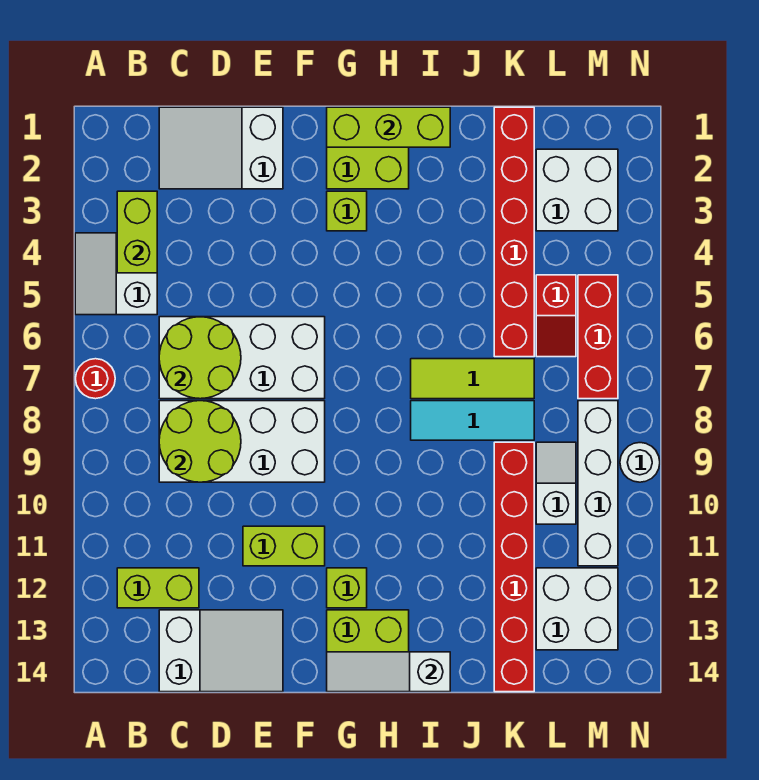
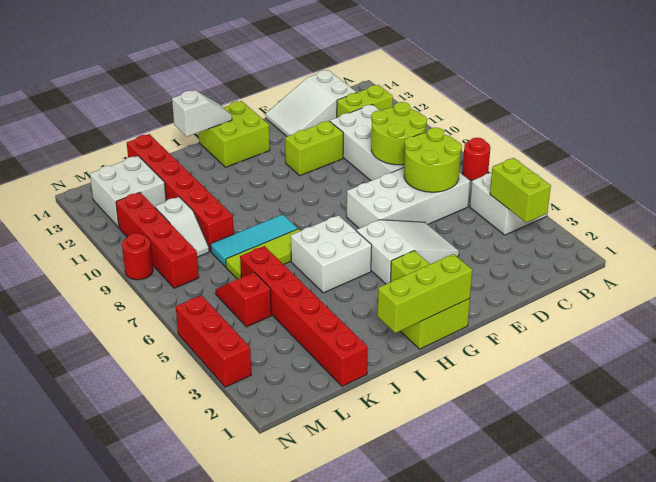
white 2x3 slope [159,107,283,189] -> white 2x3 slope moved to [356,220,459,284]
white 2x4 brick [159,401,325,482] -> white 2x4 brick turned to [330,104,404,181]
lime 1x1 brick [327,568,367,608] -> none
white 1x3 slope [327,652,450,692] -> white 1x2 slope [172,90,232,137]
white 2x2 brick [536,149,618,231] -> white 2x2 brick moved to [291,215,372,293]
red 1x3 brick [578,275,618,399] -> red 1x3 brick moved to [176,295,251,387]
white 1x4 brick [578,401,618,566] -> red 1x4 brick [116,192,199,288]
white 1x1 round brick [620,443,660,482] -> red 1x1 round brick [122,233,153,280]

